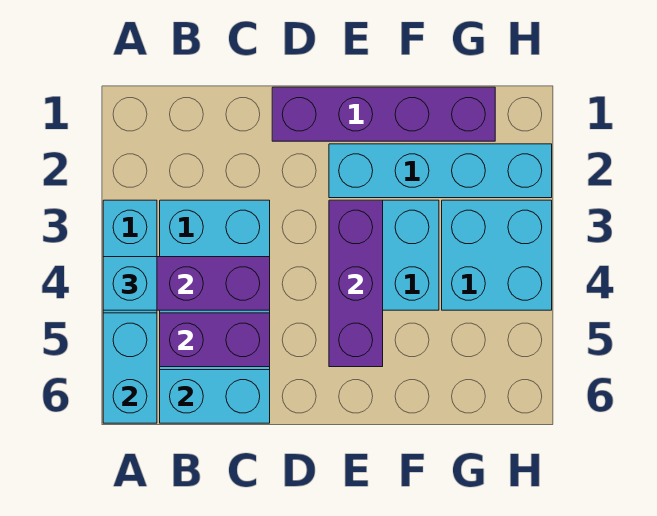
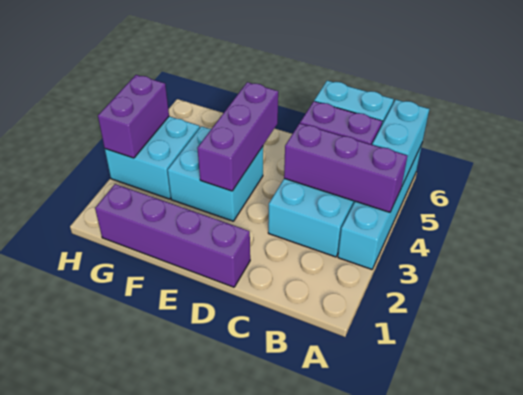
cyan 1x1 brick [103,257,157,310] -> none
cyan 1x4 brick [329,144,552,198] -> none
none -> purple 1x2 brick [98,75,169,158]

